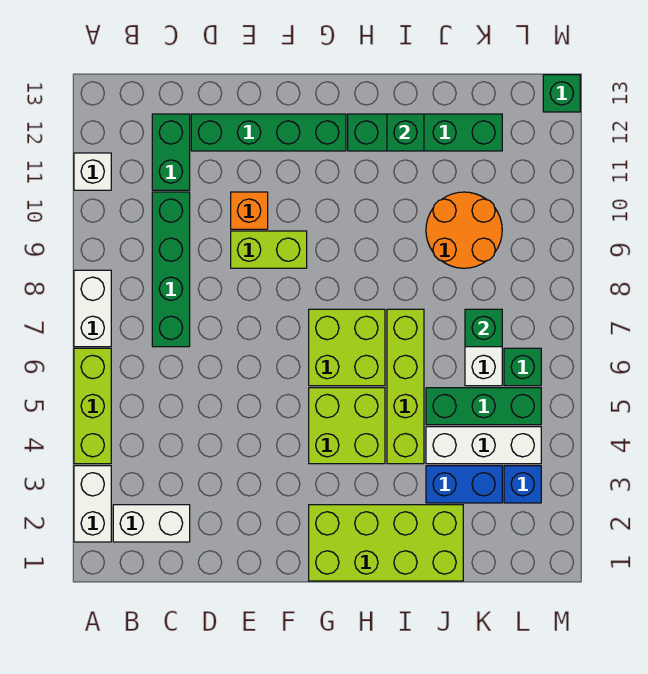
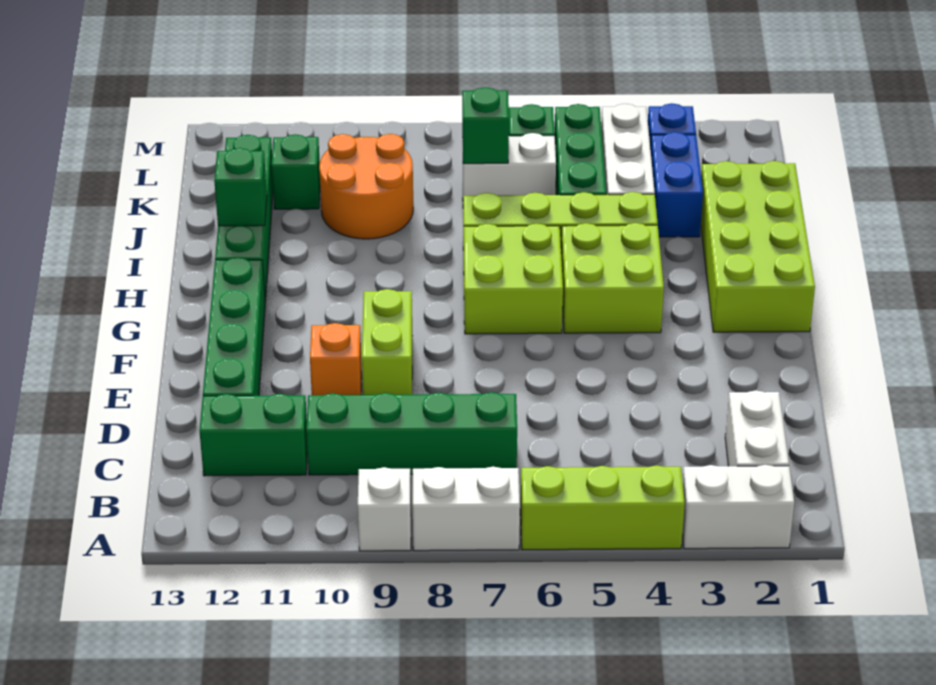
white 1x1 brick [74,153,111,190] -> white 1x1 brick moved to [358,467,411,551]
green 1x1 brick [543,75,580,112] -> green 1x1 brick moved to [271,134,320,209]

